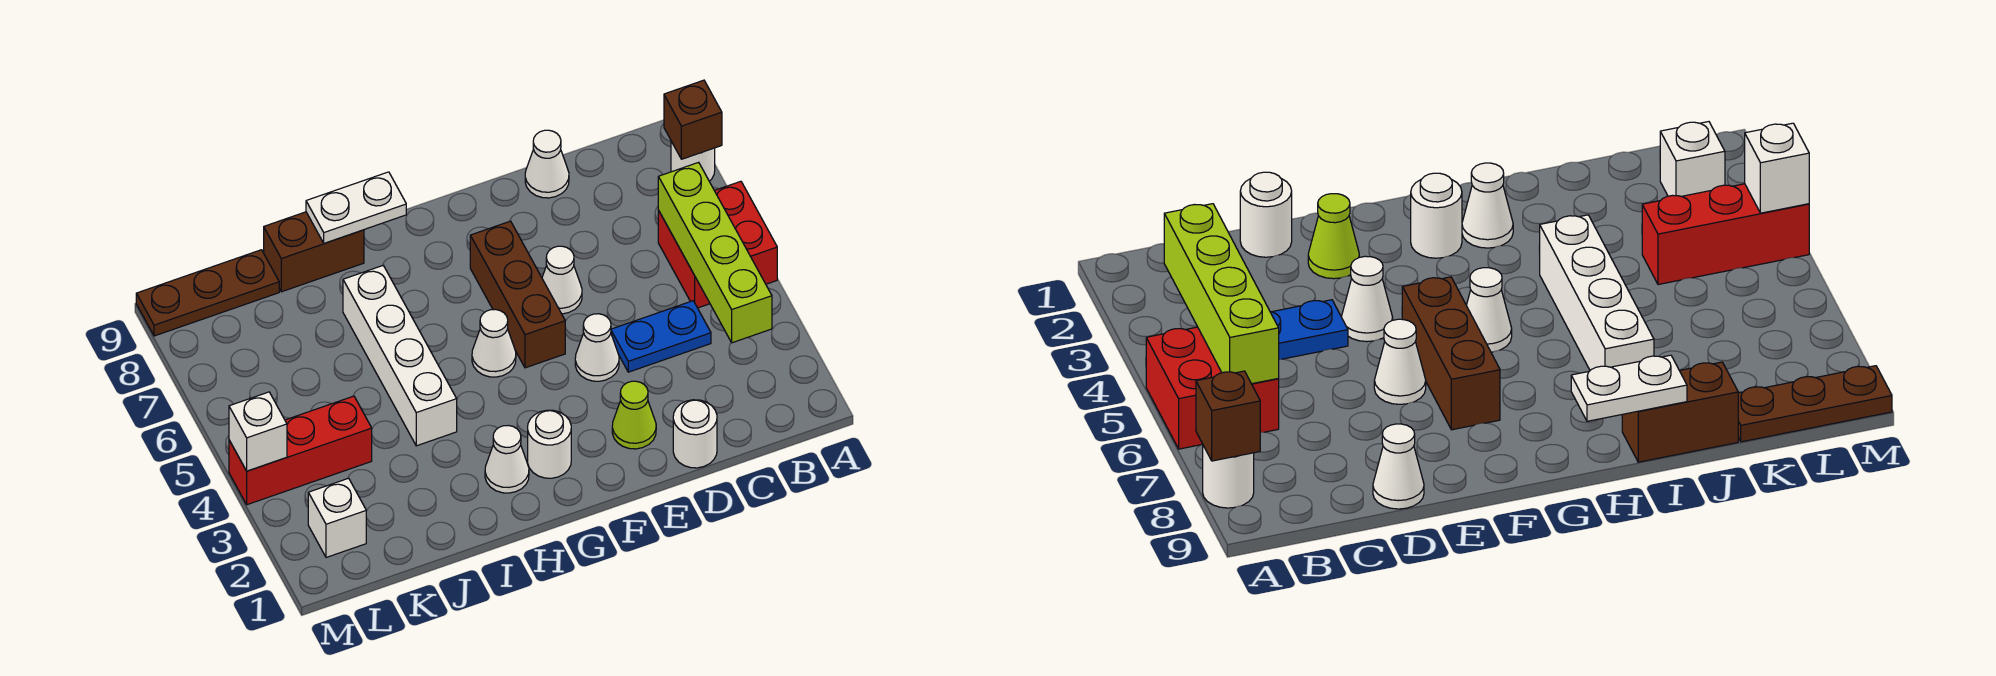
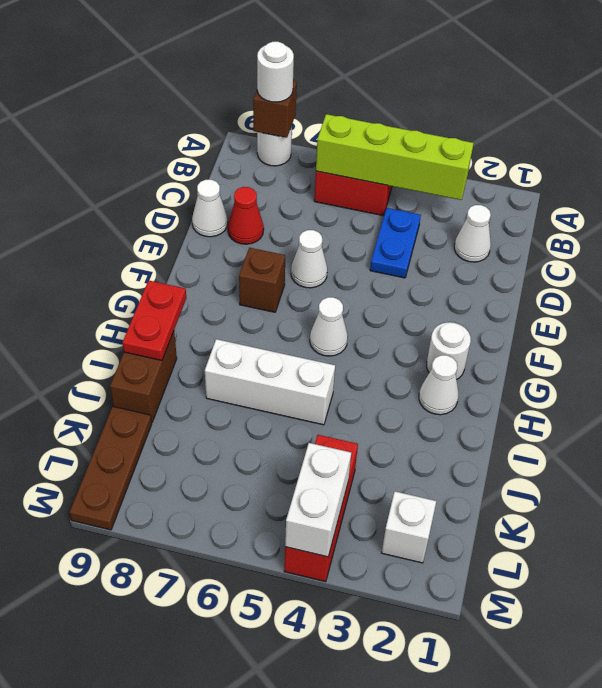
white 1x1 round brick [673,400,717,468] -> white 1x1 round brick moved to [257,42,294,102]
none -> red 1x1 cone [228,187,264,244]
lime 1x1 cone [612,381,656,449] -> none
white 1x1 cone [575,314,619,381] -> white 1x1 cone moved to [454,205,491,262]
brown 1x3 brick [470,221,565,368] -> brown 1x1 brick [239,248,285,312]
white 1x2 plate [306,172,406,243] -> red 1x2 plate [123,280,186,360]
white 1x4 brick [343,266,457,446] -> white 1x3 brick [205,339,335,425]
white 1x1 brick [229,392,287,471] -> white 1x2 brick [285,443,351,557]

